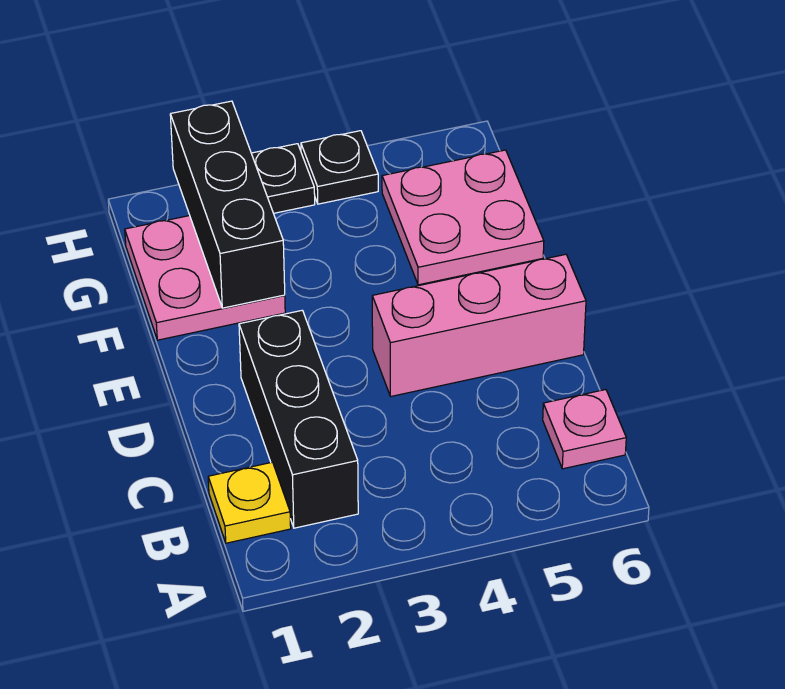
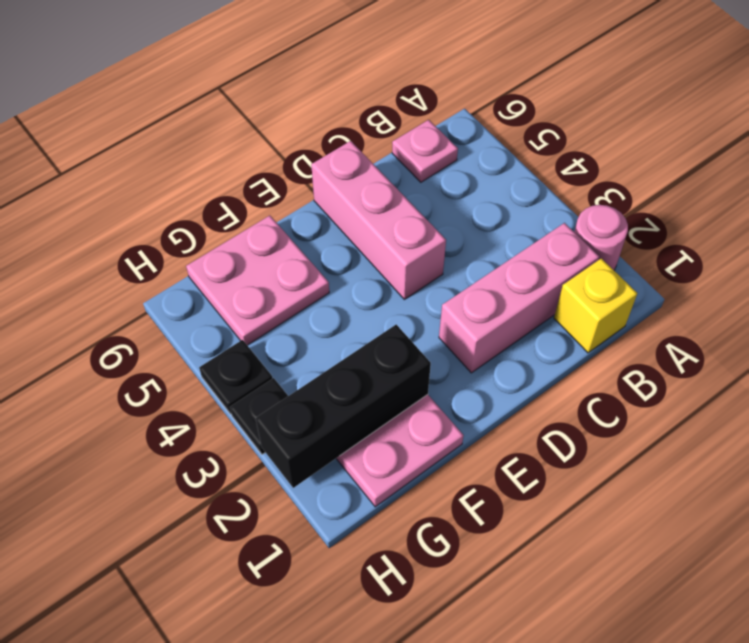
none -> pink 1x1 round brick [574,205,628,270]
yellow 1x1 plate [208,462,291,543] -> yellow 1x1 brick [554,258,637,353]
black 1x3 brick [239,310,358,528] -> pink 1x3 brick [439,223,599,373]

